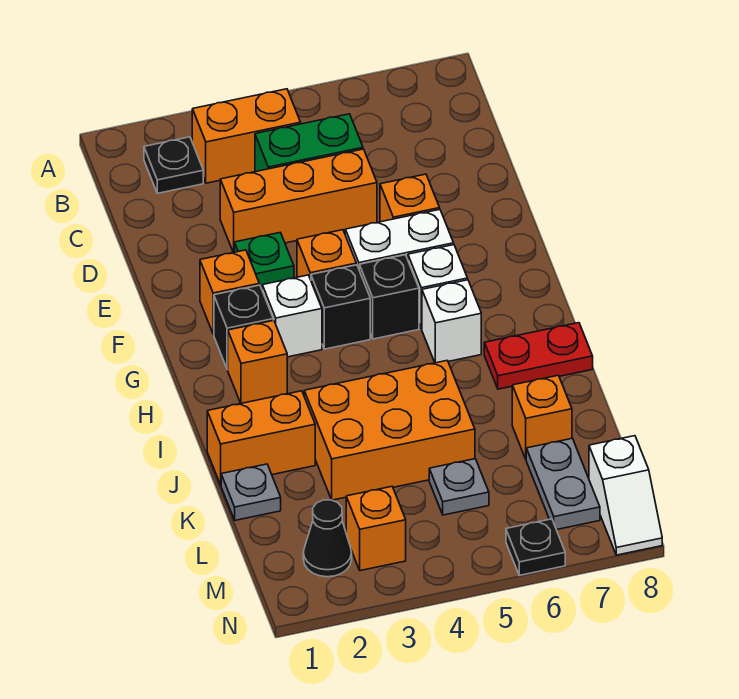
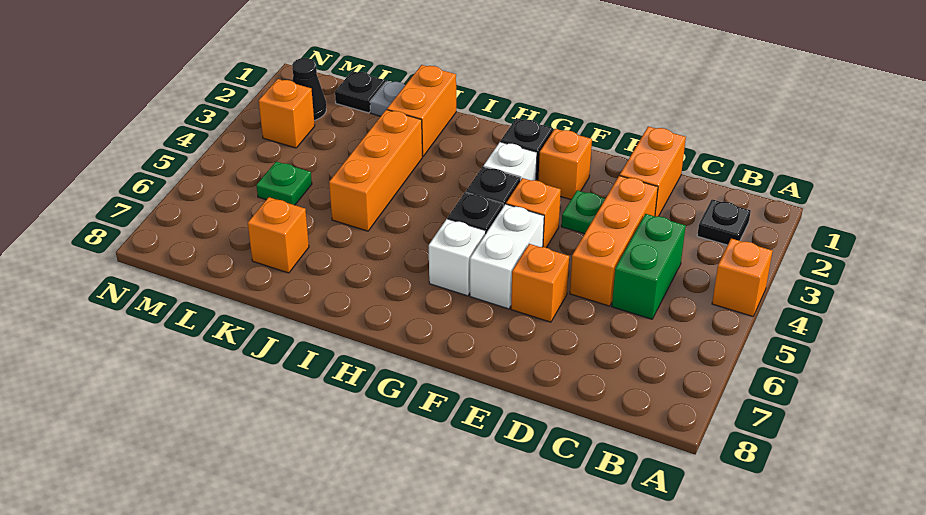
orange 1x2 brick [192,89,301,183] -> orange 1x2 brick moved to [620,126,686,217]
orange 1x1 brick [228,320,287,403] -> orange 1x1 brick moved to [712,239,773,316]
white 1x1 brick [422,280,481,363] -> none
red 1x2 plate [484,323,593,389] -> none
orange 2x3 brick [304,361,475,500] -> orange 1x3 brick [329,110,422,231]
grey 1x1 plate [429,459,489,515] -> green 1x1 plate [256,161,312,205]
grey 1x2 plate [526,438,600,530] -> none
white 1x2 slope [589,436,662,555] -> none
black 1x1 plate [506,519,565,575] -> black 1x1 plate moved to [335,71,385,113]

